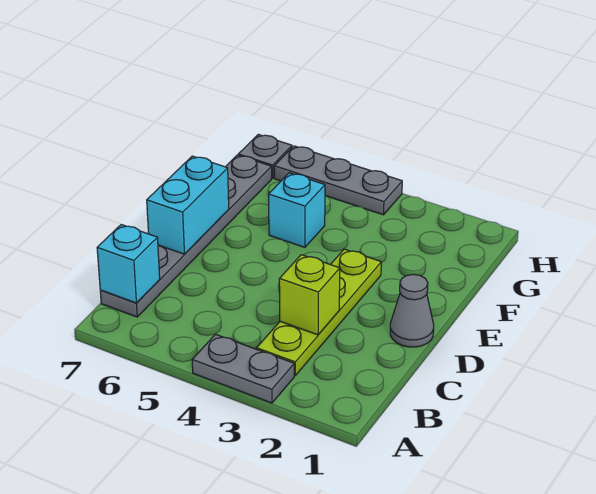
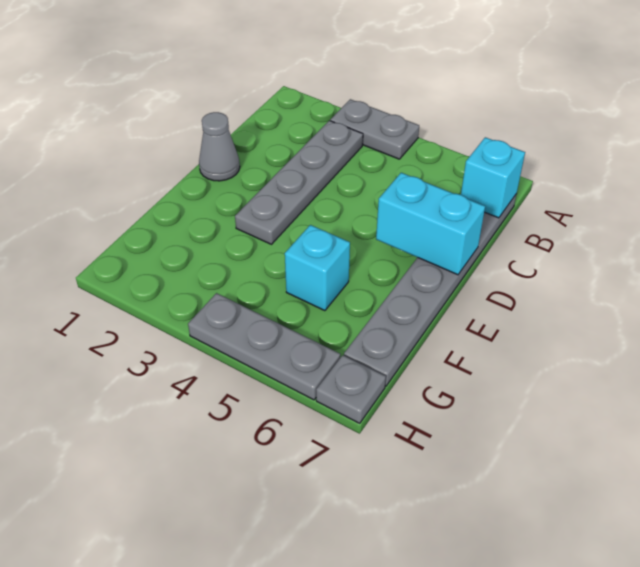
lime 1x4 plate [257,249,381,375] -> grey 1x4 plate [235,121,363,244]
lime 1x1 brick [279,255,340,335] -> none
cyan 1x2 brick [147,156,229,254] -> cyan 1x2 brick turned to [376,173,485,275]

